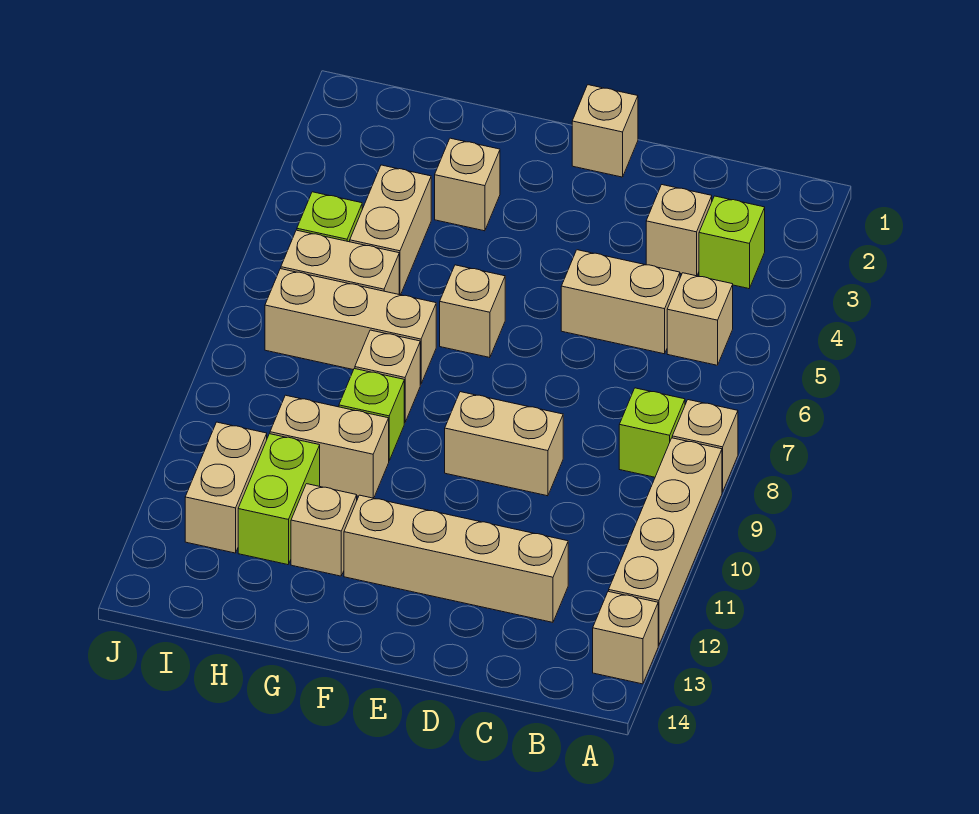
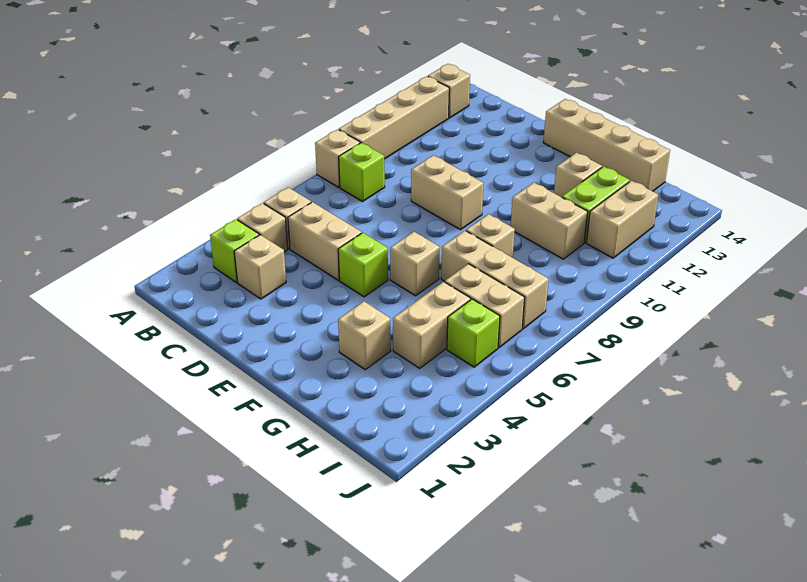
tan 1x4 brick [344,495,568,622] -> tan 1x4 brick moved to [543,99,670,191]
tan 1x1 brick [572,85,638,177] -> tan 1x1 brick moved to [237,203,288,252]
lime 1x1 brick [339,369,404,460] -> lime 1x1 brick moved to [338,233,388,297]

